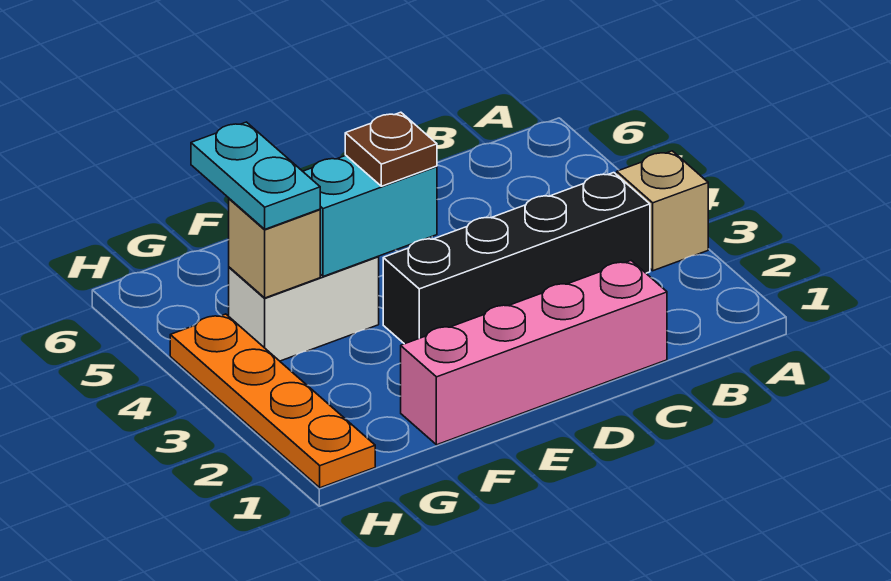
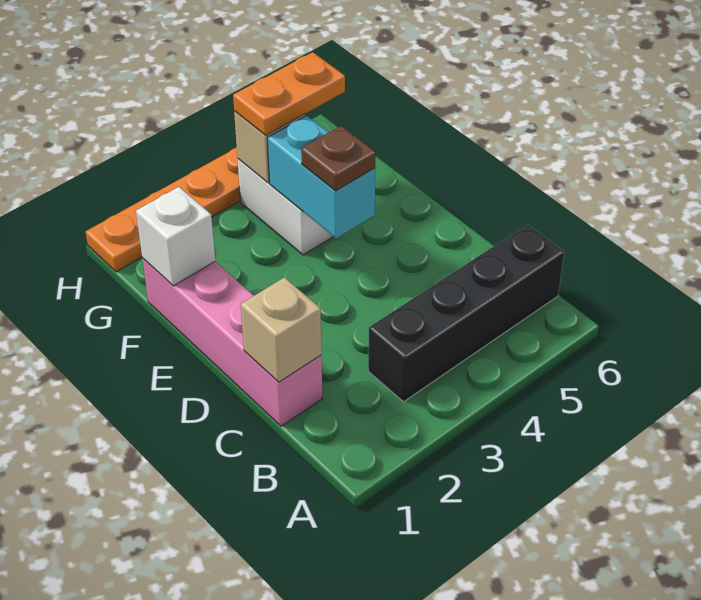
tan 1x1 brick [617,151,708,271] -> tan 1x1 brick moved to [241,277,321,382]
black 1x4 brick [383,173,650,344] -> black 1x4 brick turned to [368,225,564,402]
none -> white 1x1 brick [136,187,215,286]
cyan 1x2 plate [191,122,320,229] -> orange 1x2 plate [233,52,345,135]

